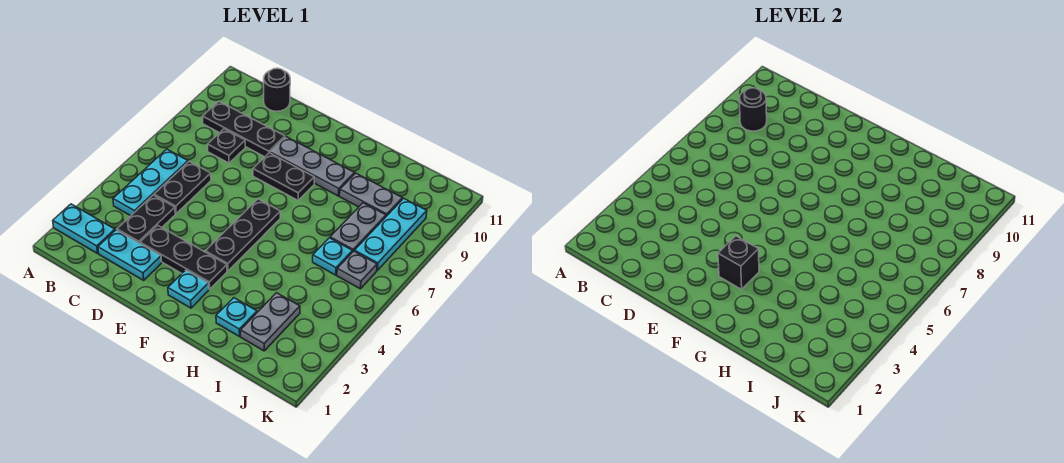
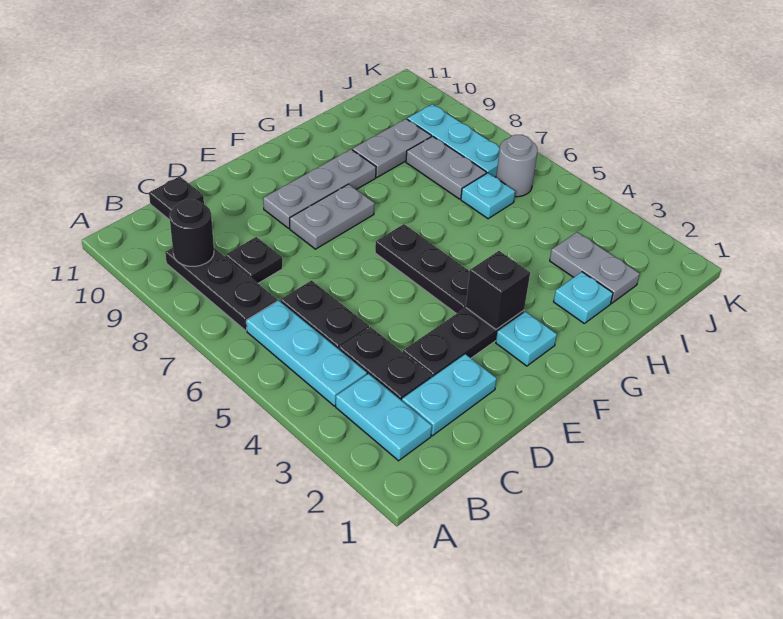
cyan 1x2 plate [53,204,115,253] -> cyan 1x2 plate turned to [336,374,432,461]
black 1x3 plate [203,101,285,157] -> black 1x3 plate turned to [165,248,277,331]
black 1x1 round brick [264,68,290,111] -> black 1x1 plate [149,176,204,220]
black 1x2 plate [253,153,314,200] -> grey 1x2 plate [290,184,375,249]
grey 1x1 plate [337,251,377,289] -> grey 1x1 round brick [496,135,538,197]

